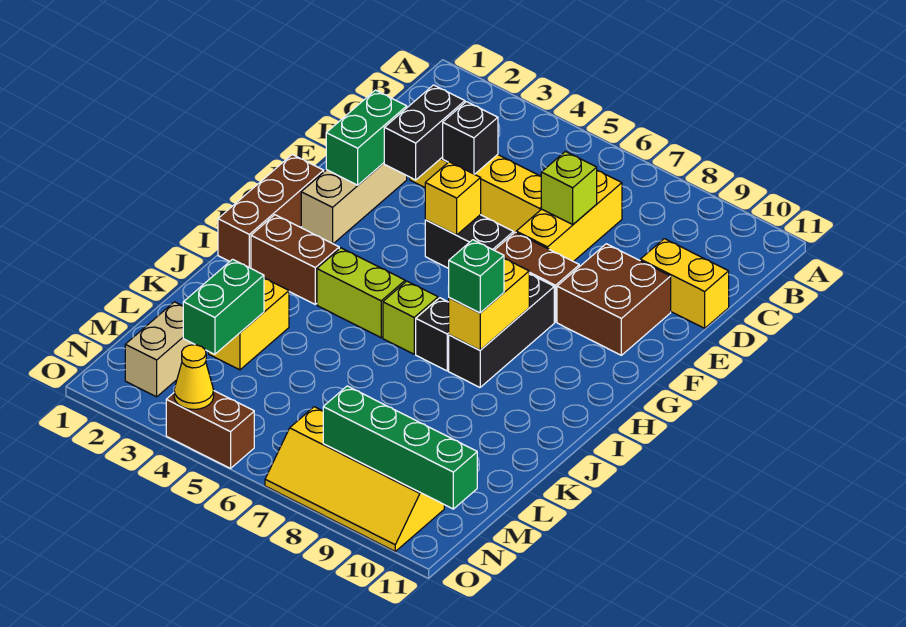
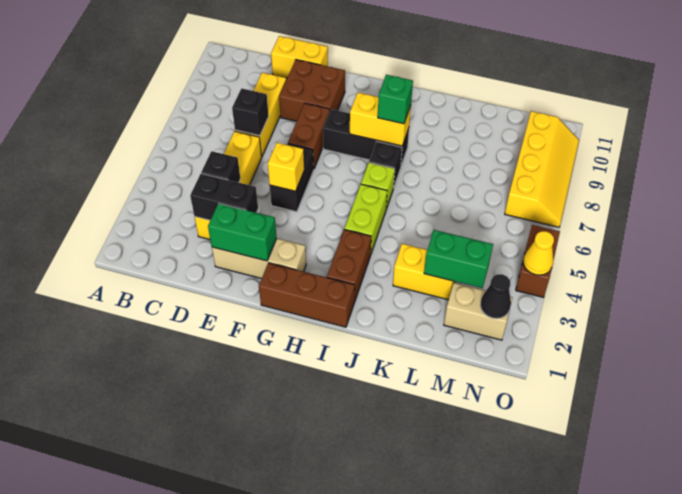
yellow 1x3 brick [516,171,622,262] -> yellow 1x3 brick turned to [235,73,286,157]
lime 1x1 brick [541,151,597,224] -> black 1x1 brick [232,88,269,136]
yellow 1x2 brick [640,239,729,328] -> yellow 1x2 brick turned to [271,36,328,78]
none -> black 1x1 cone [480,274,511,318]
green 1x4 brick [323,386,477,509] -> none

